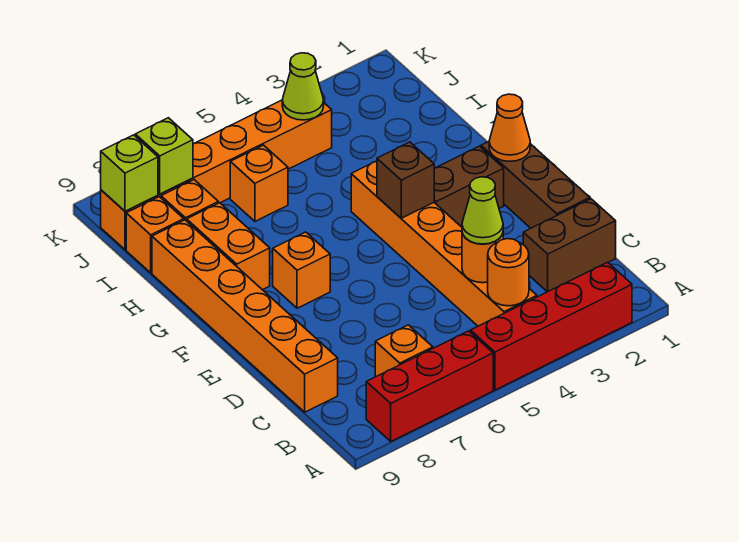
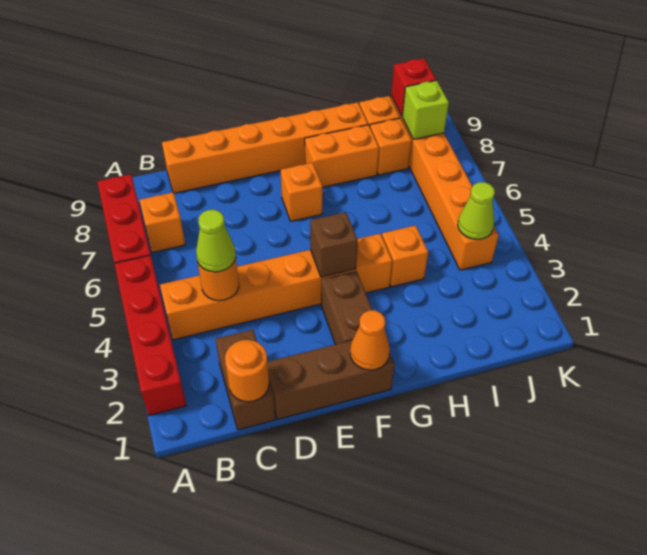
orange 1x1 round brick [488,239,529,306] -> orange 1x1 round brick moved to [225,340,269,402]
orange 1x1 brick [230,145,288,221] -> orange 1x1 brick moved to [382,225,428,287]
lime 1x1 brick [101,135,158,211] -> red 1x1 brick [391,59,436,116]

